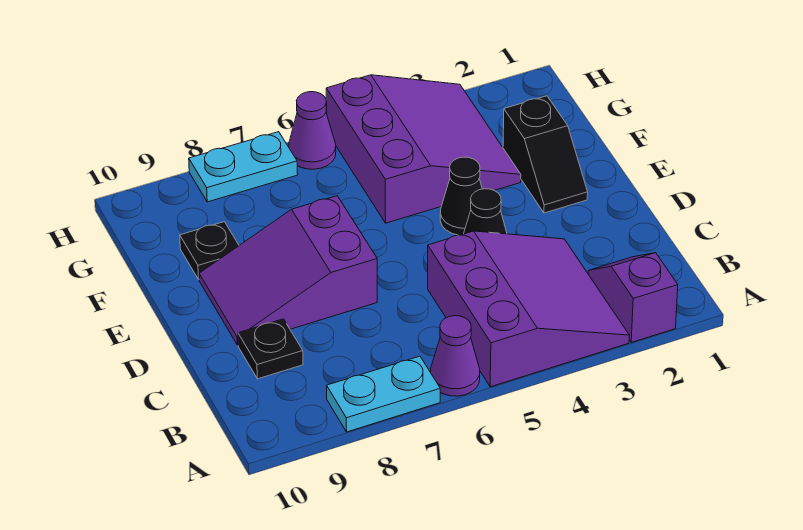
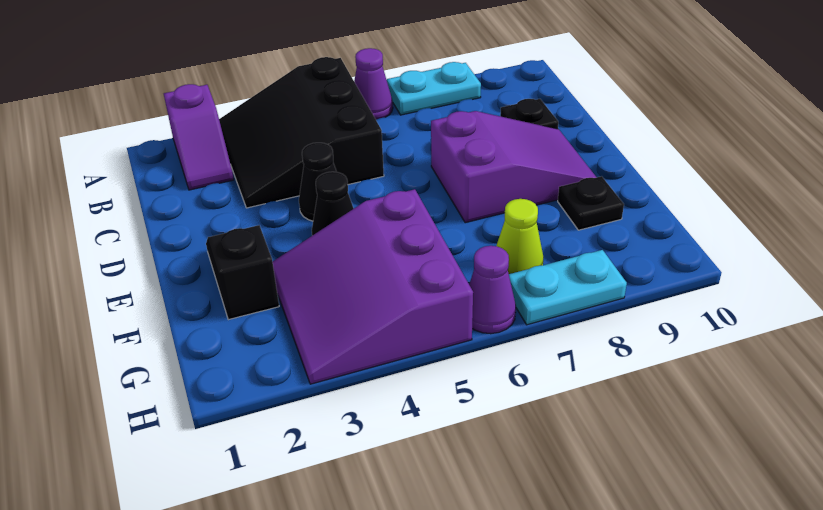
purple 3x3 slope [428,231,629,387] -> black 3x3 slope [219,57,384,208]
none -> lime 1x1 cone [496,199,544,274]

